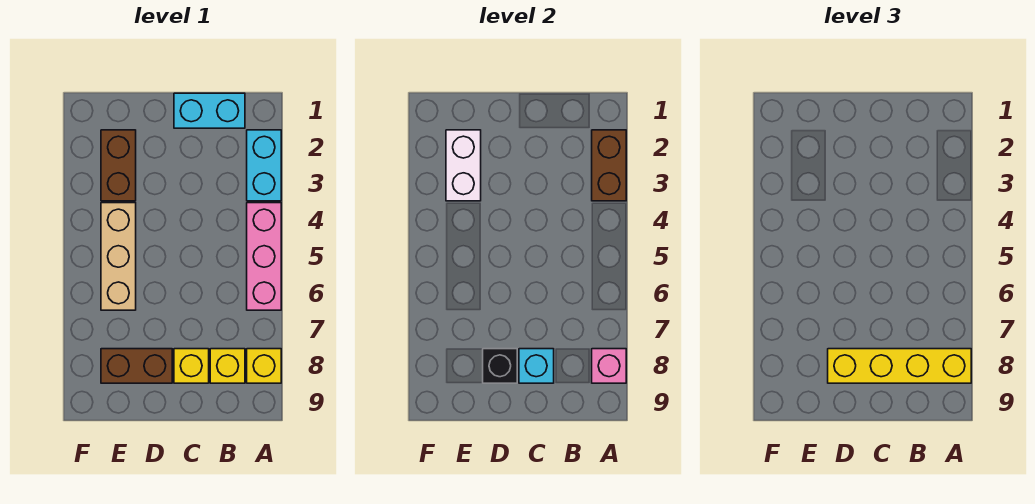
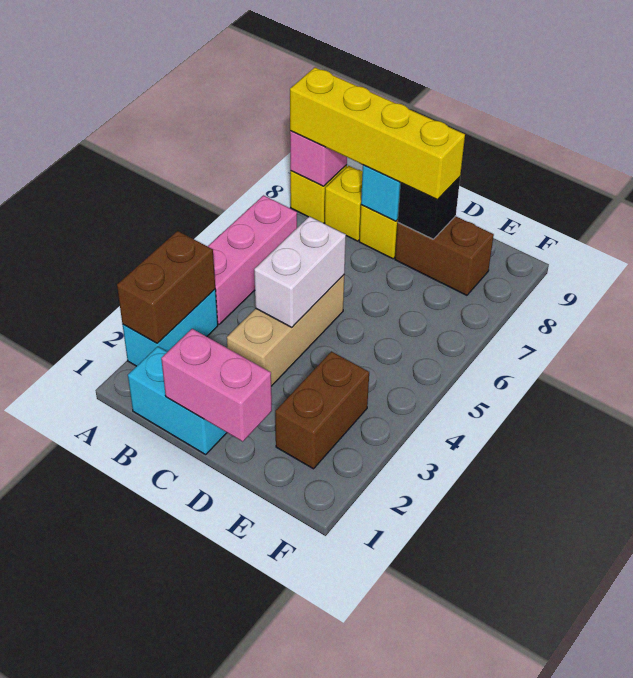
none -> pink 1x2 brick [161,329,272,441]
white 1x2 brick [446,130,481,201] -> white 1x2 brick moved to [254,216,346,327]
tan 1x3 brick [101,203,136,310] -> tan 1x3 brick moved to [227,275,344,386]

